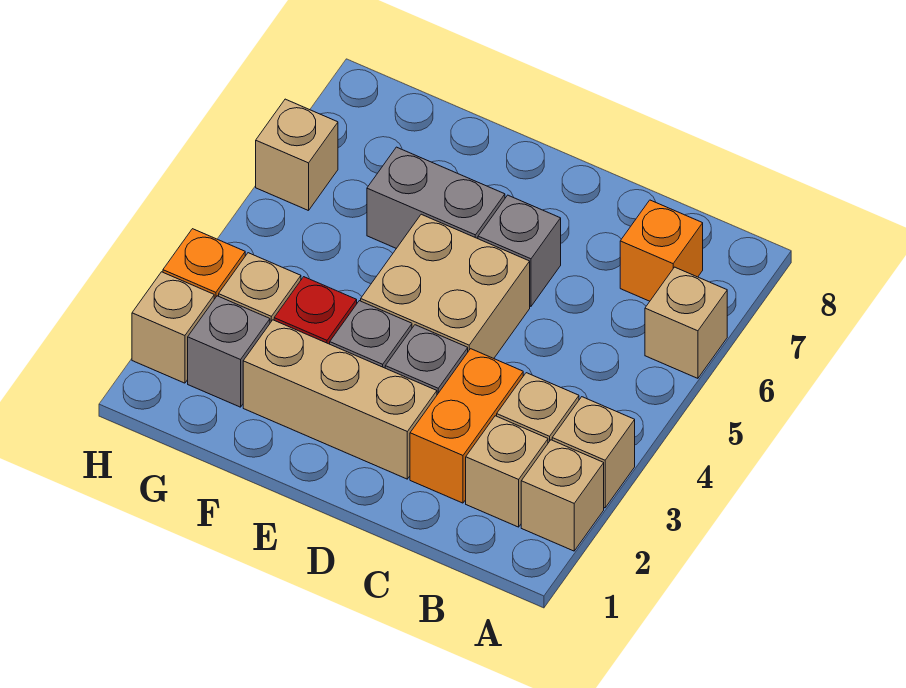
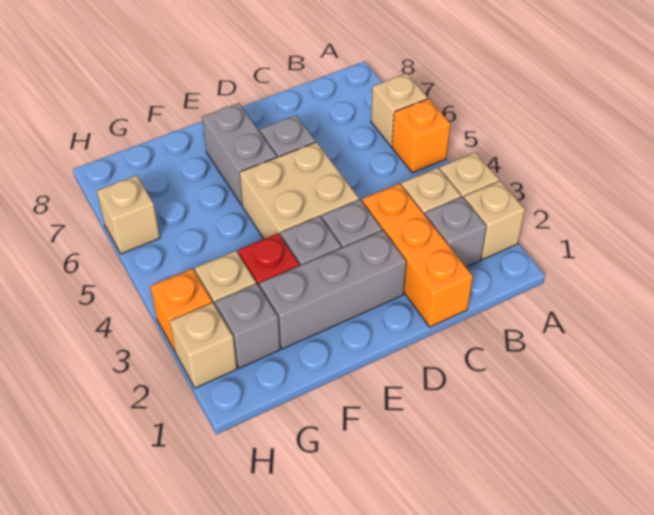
tan 1x1 brick [466,416,548,527] -> grey 1x1 brick [425,197,486,267]
orange 1x1 brick [620,200,703,301] -> orange 1x1 brick moved to [392,99,450,173]
orange 1x2 brick [410,349,523,503] -> orange 1x3 brick [362,183,473,327]
tan 1x3 brick [243,320,437,479] -> grey 1x3 brick [259,231,406,349]
grey 1x2 brick [367,147,505,248] -> grey 1x2 brick turned to [202,103,277,205]

